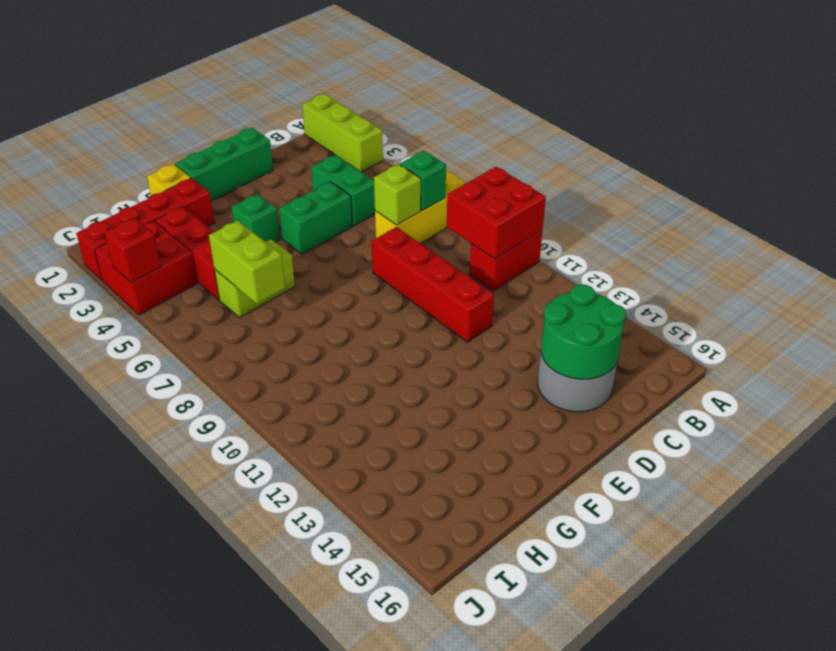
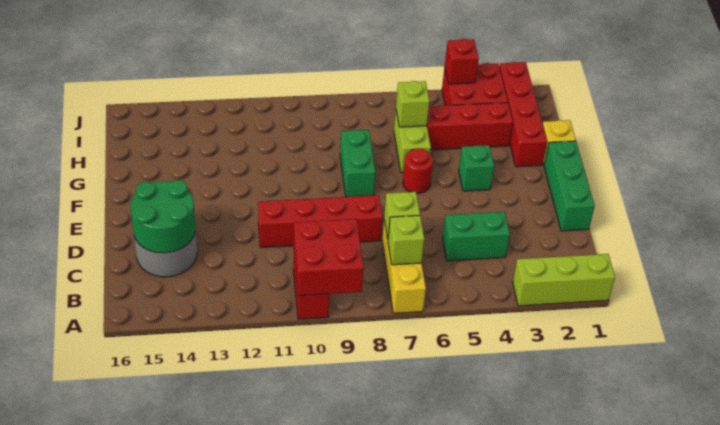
green 1x1 brick [400,151,446,211] -> lime 1x1 brick [388,215,424,265]
green 1x2 brick [279,182,352,254] -> green 1x2 brick moved to [340,130,375,197]
none -> red 1x1 round brick [403,148,433,193]
lime 1x2 brick [209,221,285,304] -> lime 1x1 brick [396,81,430,127]

